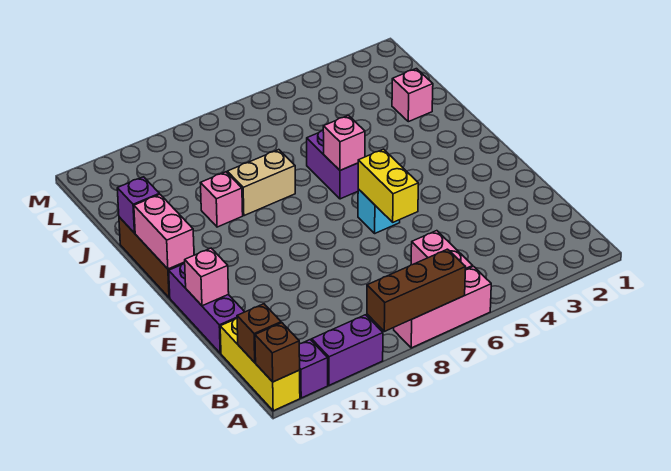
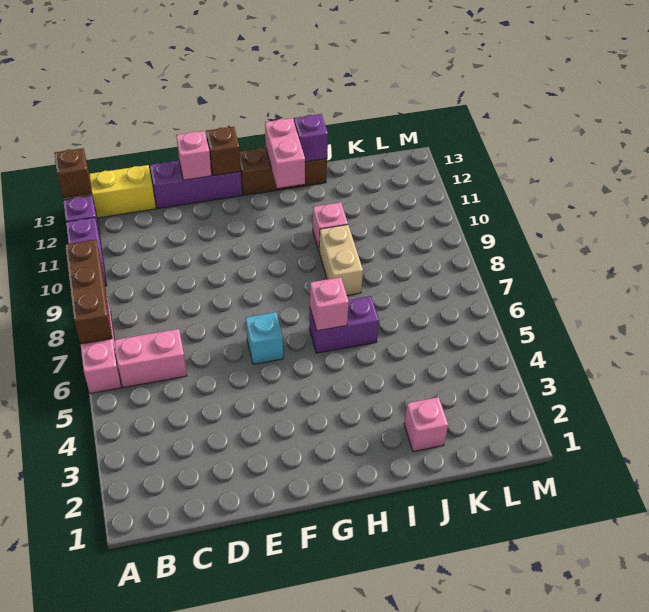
brown 1x1 brick [237,304,281,362] -> brown 1x1 brick moved to [206,127,241,176]
yellow 1x2 brick [358,149,418,222] -> none
pink 1x2 brick [134,194,194,269] -> pink 1x2 brick turned to [265,118,305,188]

